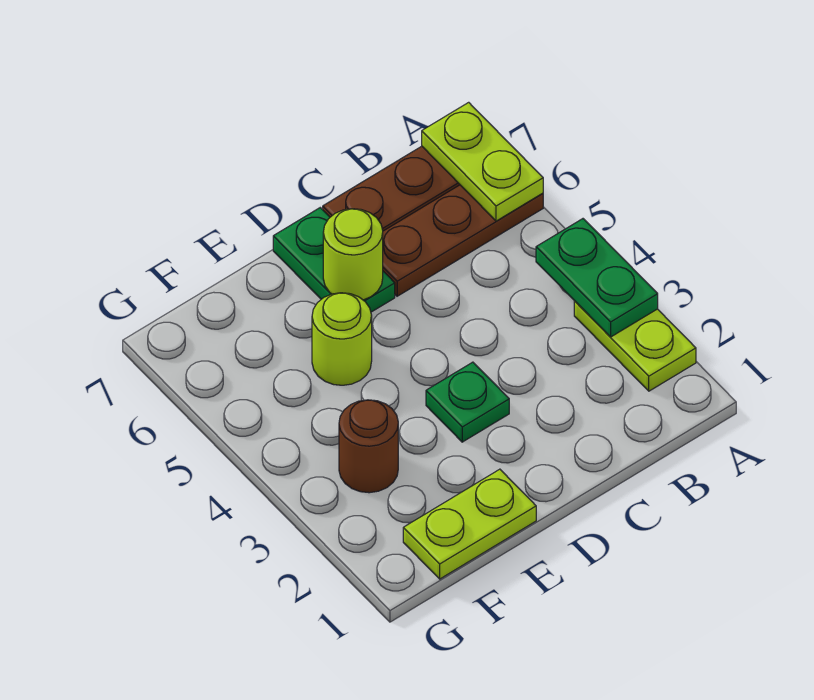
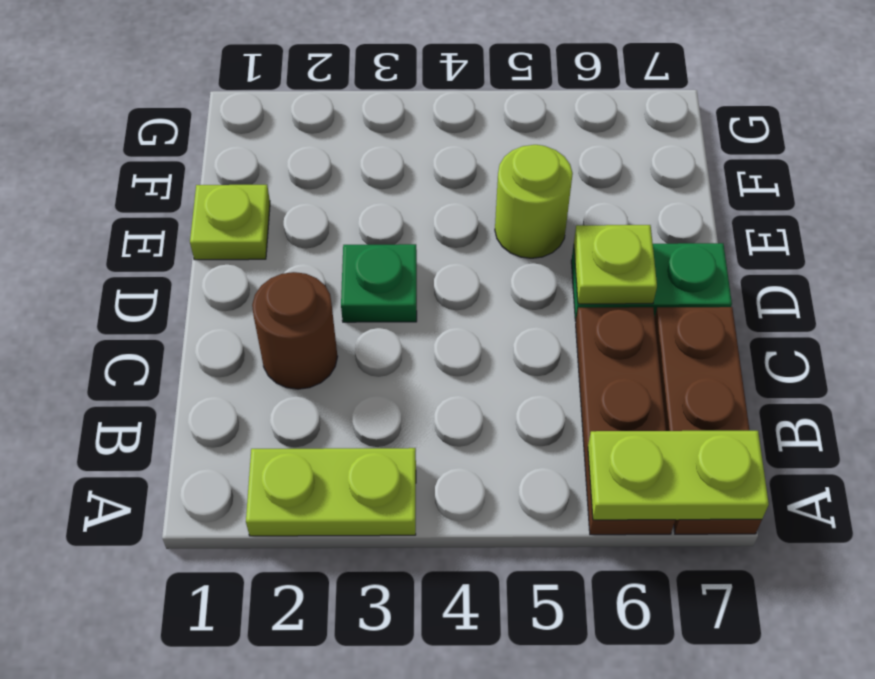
green 1x2 plate [536,219,658,337] -> none
lime 1x1 round brick [323,209,383,300] -> lime 1x1 plate [574,225,657,304]
lime 1x2 plate [403,469,536,579] -> lime 1x1 plate [190,185,270,260]
brown 1x1 round brick [339,400,398,493] -> brown 1x1 round brick moved to [252,272,338,389]

